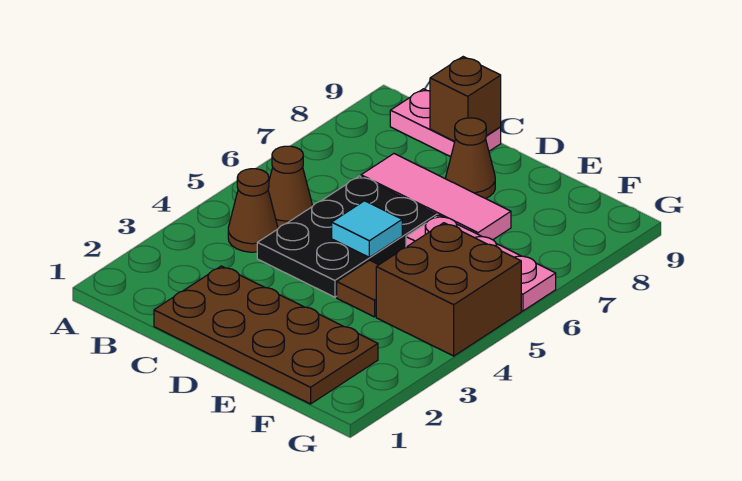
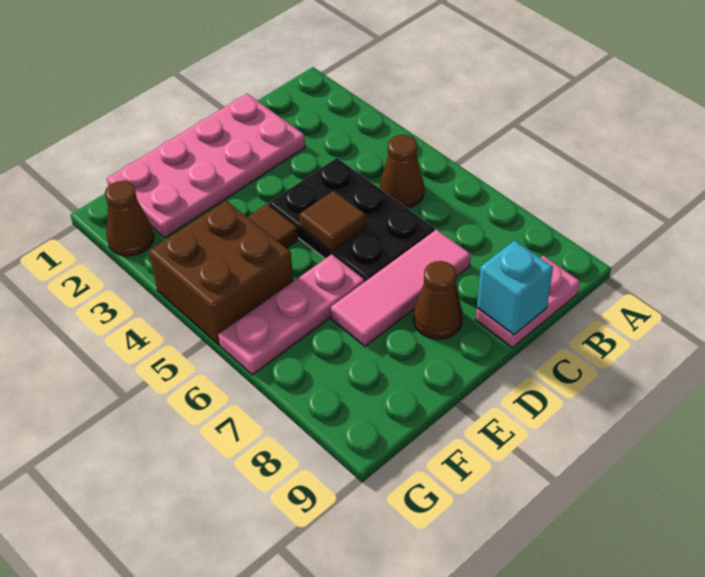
brown 1x1 cone [228,169,278,252] -> brown 1x1 cone moved to [105,181,154,256]
brown 2x4 plate [154,266,378,404] -> pink 2x4 plate [107,94,305,238]
brown 1x1 brick [430,57,501,141] -> cyan 1x1 brick [477,240,553,335]
cyan 1x1 tile [332,201,402,257] -> brown 1x1 tile [299,191,366,251]

